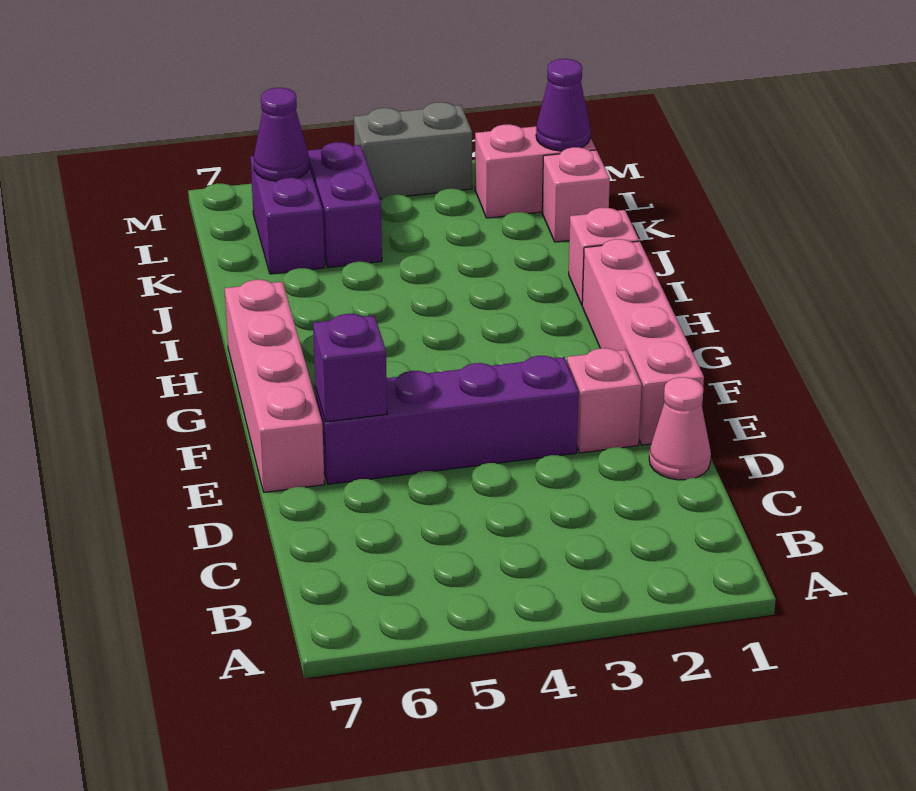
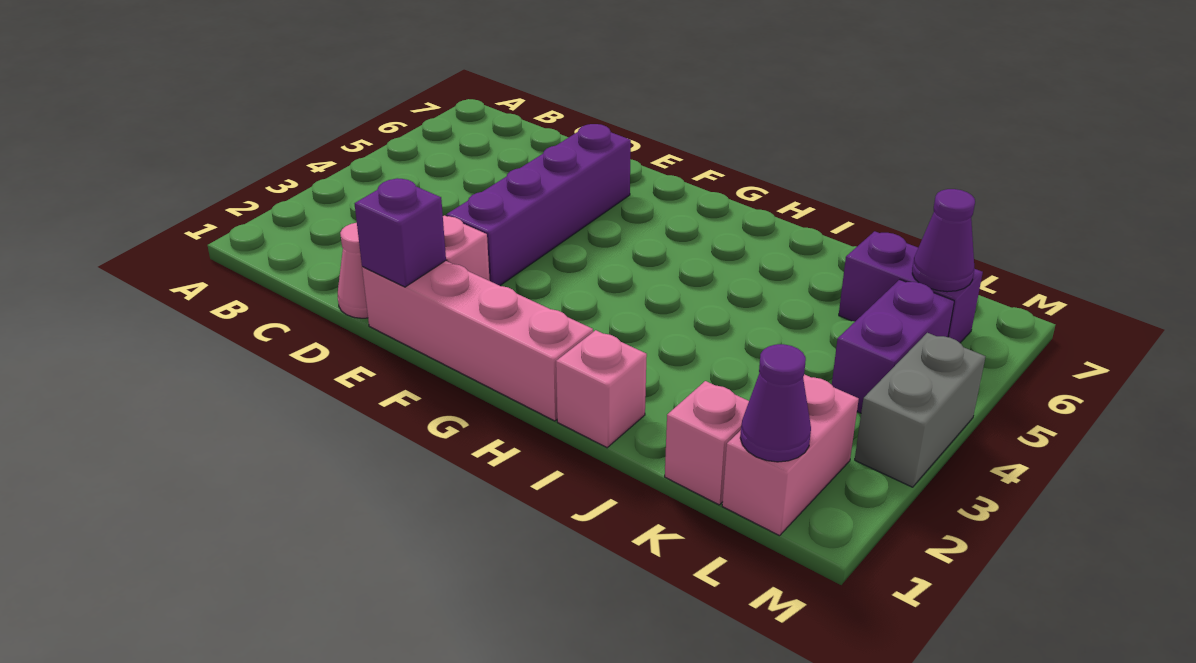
purple 1x1 brick [313,314,387,422] -> purple 1x1 brick moved to [355,178,446,287]
pink 1x4 brick [225,280,325,492] -> none
purple 1x2 brick [308,142,382,268] -> purple 1x2 brick turned to [832,280,954,413]

